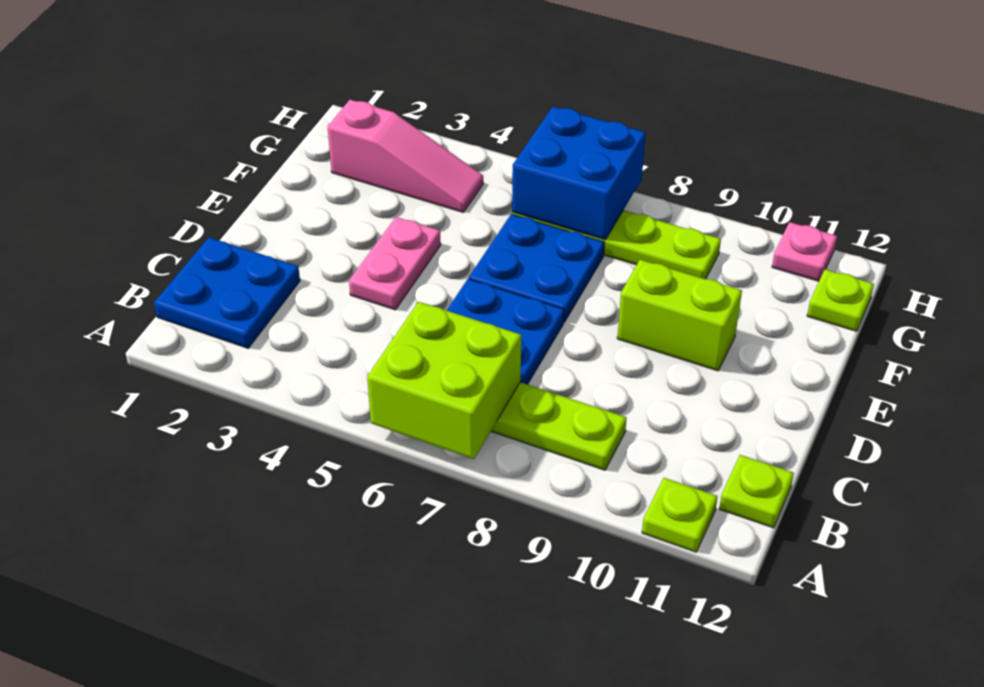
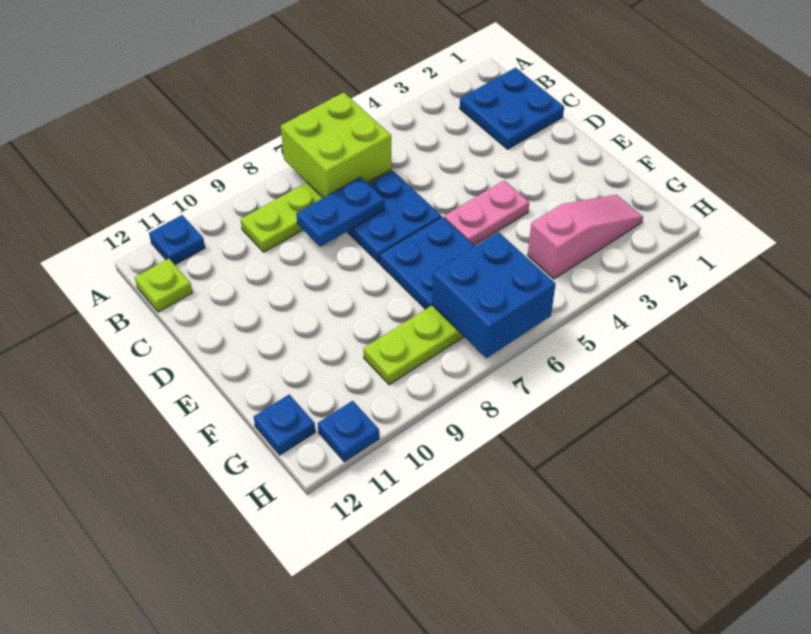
lime 1x1 plate [642,478,718,552] -> blue 1x1 plate [149,215,205,265]
none -> blue 1x2 plate [296,177,384,247]
pink 1x2 plate [349,217,441,310] -> pink 1x2 plate turned to [444,180,529,245]
lime 1x2 brick [617,260,742,371] -> none
pink 1x3 slope [328,100,483,212] -> pink 1x3 slope turned to [528,195,643,279]
lime 1x1 plate [807,269,874,331] -> blue 1x1 plate [254,394,315,455]
pink 1x1 plate [772,222,837,281] -> blue 1x1 plate [318,401,379,462]

